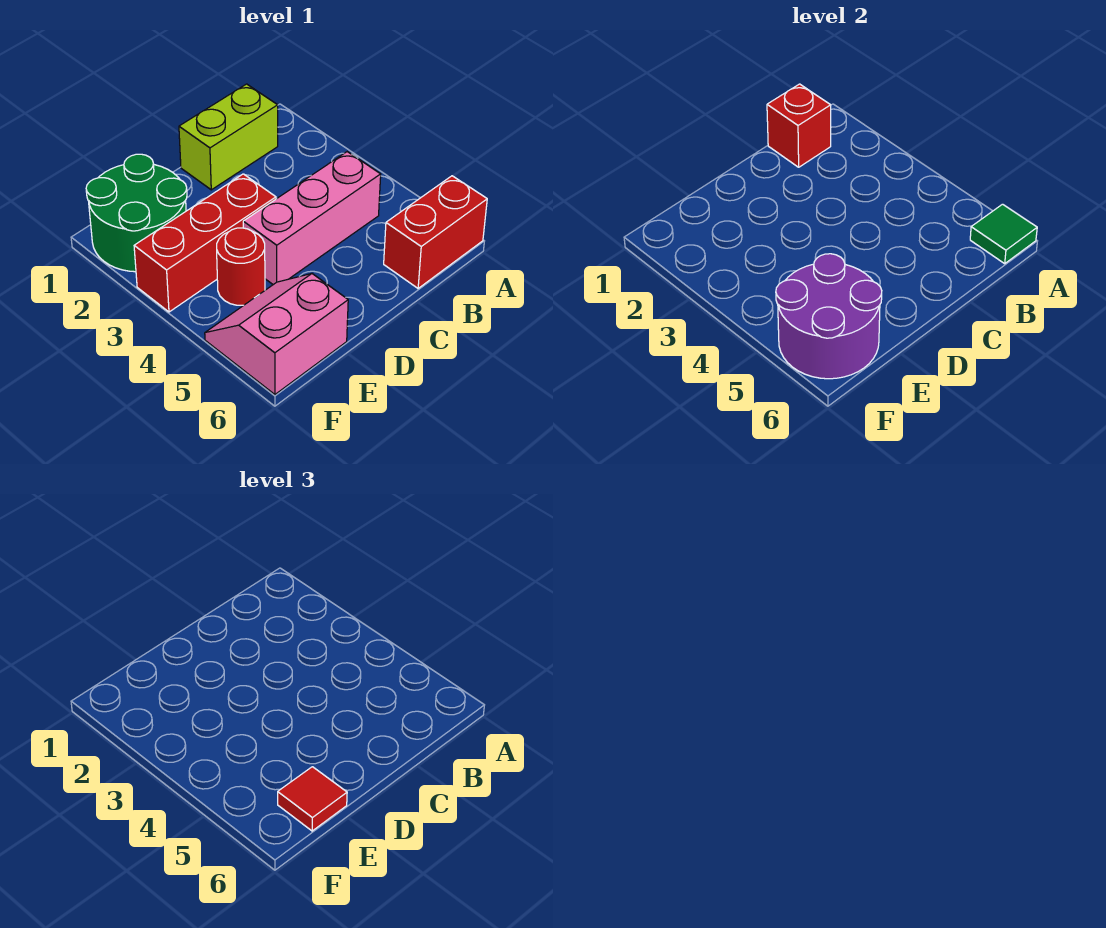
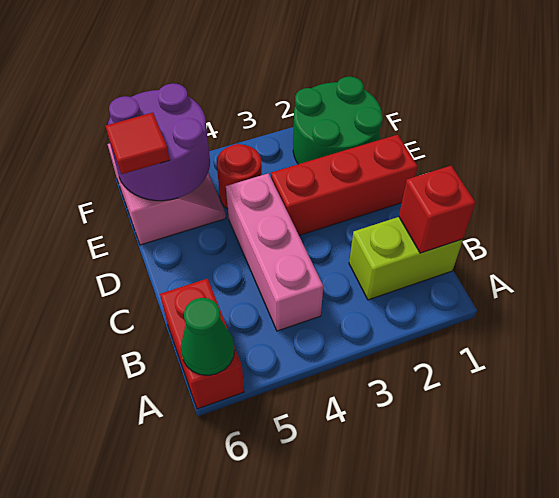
green 1x1 tile [970,204,1037,264] -> green 1x1 cone [181,298,235,375]
lime 1x2 brick [179,84,278,190] -> lime 1x2 brick turned to [349,217,463,300]
red 1x3 brick [134,174,276,312] -> red 1x3 brick turned to [271,135,418,236]

